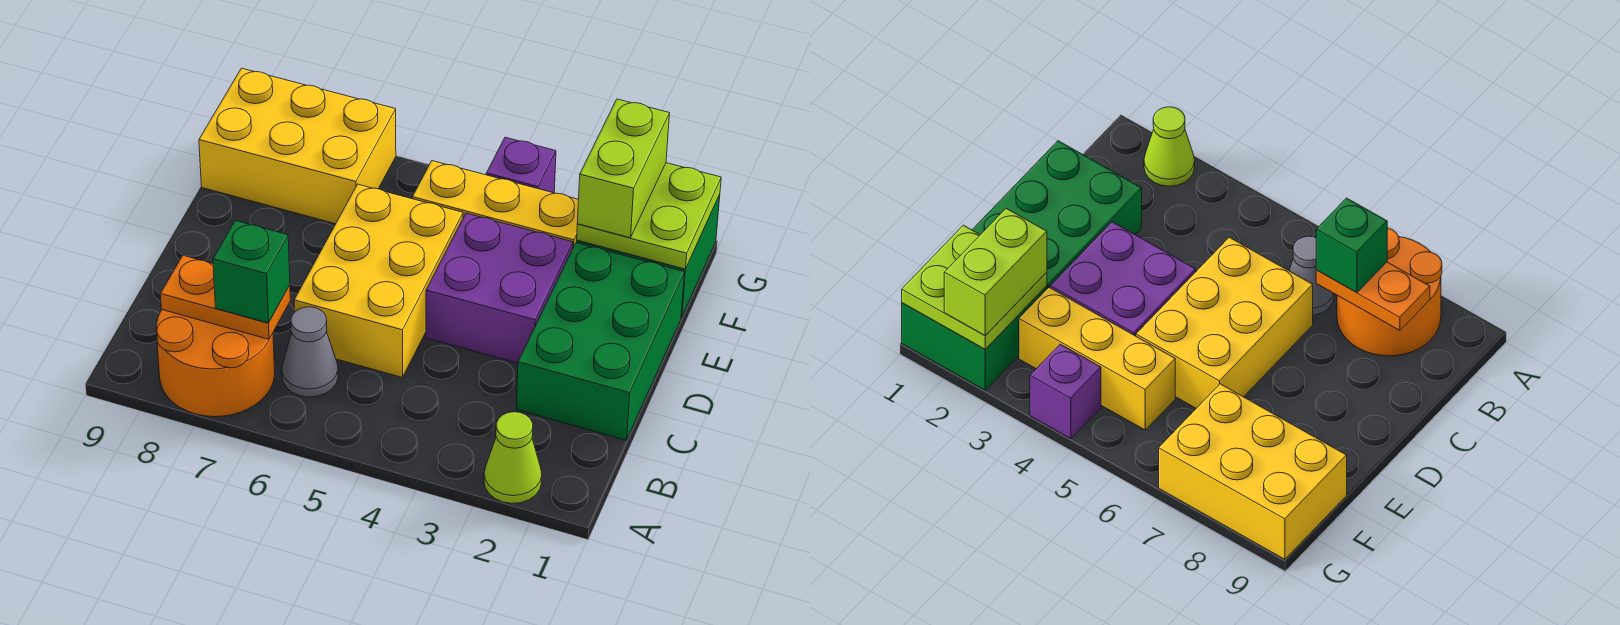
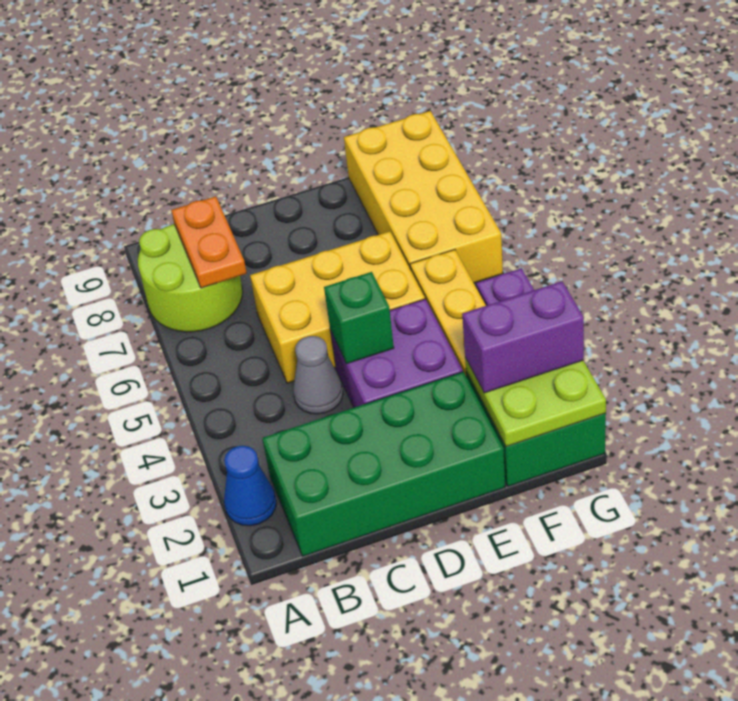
lime 1x1 cone [484,412,542,504] -> blue 1x1 cone [224,446,276,526]
orange 2x2 round brick [156,310,275,417] -> lime 2x2 round brick [138,224,243,332]
grey 1x1 cone [282,307,338,397] -> grey 1x1 cone moved to [293,336,343,414]
green 1x1 brick [213,220,290,323] -> green 1x1 brick moved to [324,272,394,364]
green 2x3 brick [516,243,685,440] -> green 2x4 brick [262,372,505,556]
lime 1x2 brick [577,99,670,238] -> purple 1x2 brick [462,281,584,393]
yellow 2x3 brick [199,68,396,224] -> yellow 2x4 brick [344,111,503,283]

